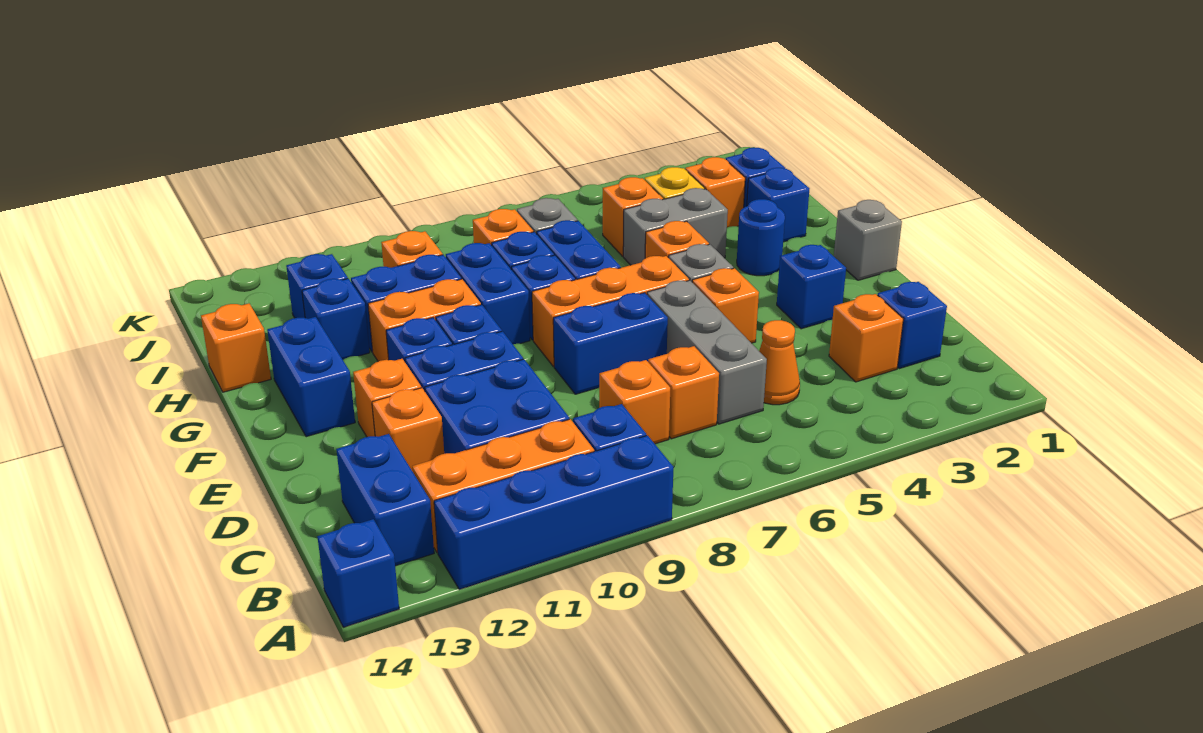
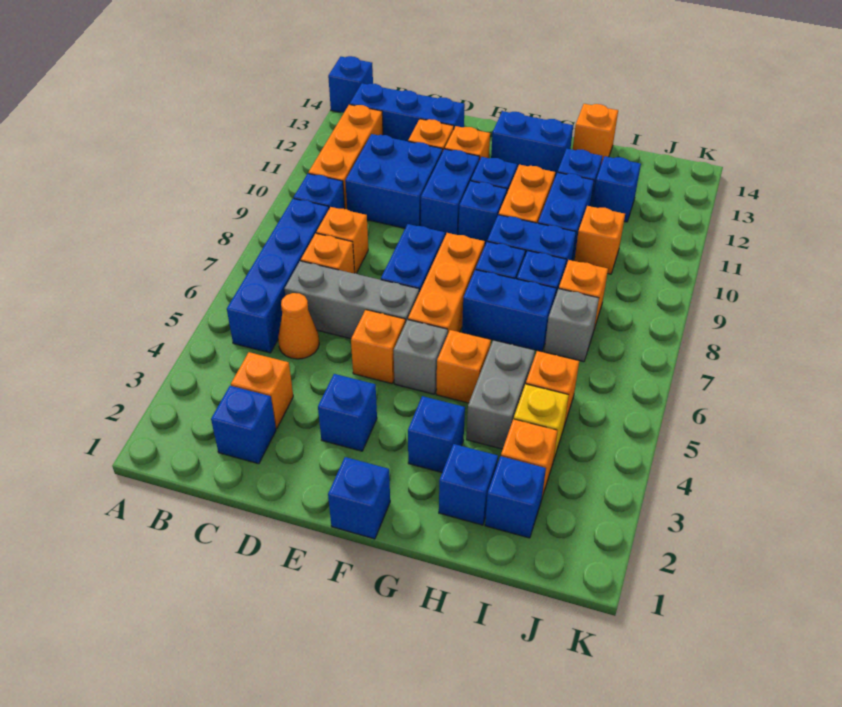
blue 1x4 brick [434,435,673,589] -> blue 1x4 brick moved to [227,198,329,353]
blue 1x2 brick [336,434,434,566] -> blue 1x3 brick [350,83,465,141]
grey 1x1 brick [834,200,902,280] -> blue 1x1 brick [328,457,390,539]
blue 1x1 round brick [737,199,785,276] -> blue 1x1 brick [408,396,465,472]

